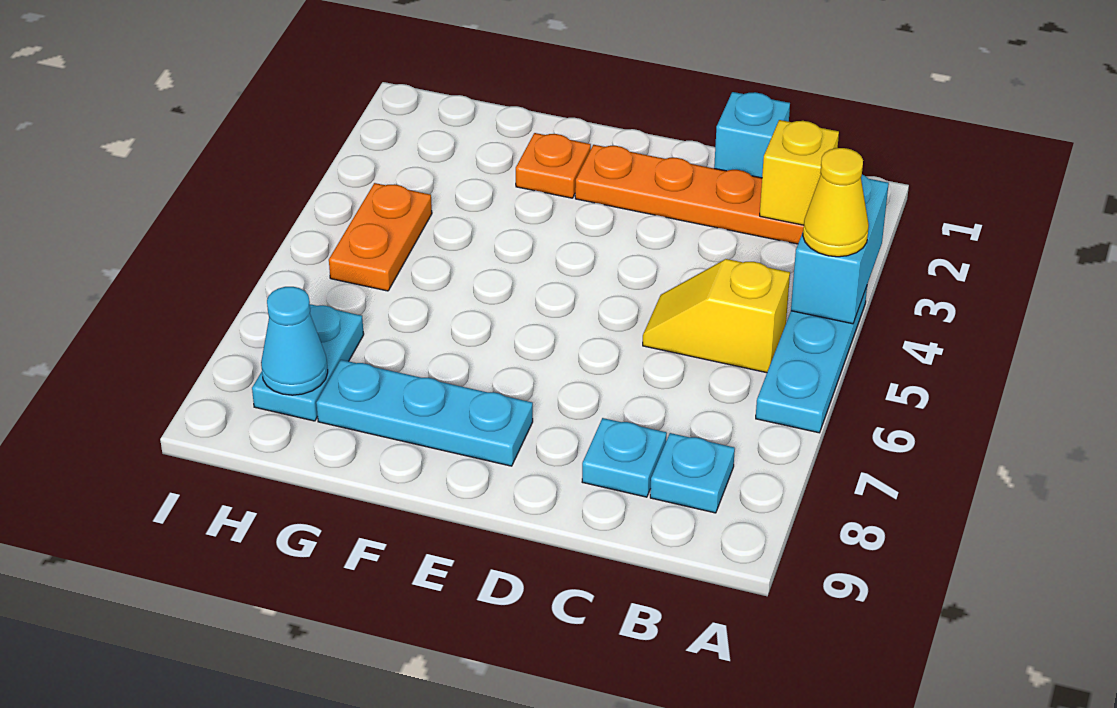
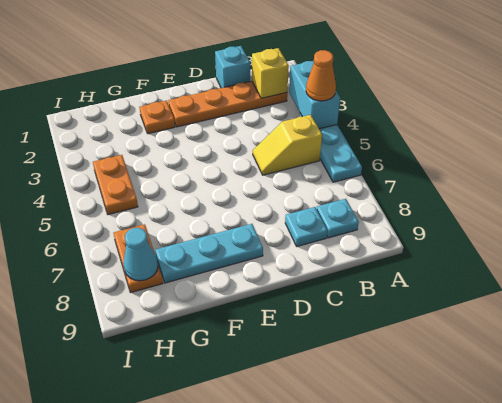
yellow 1x1 cone [803,148,869,257] -> orange 1x1 cone [306,50,336,101]
cyan 1x2 plate [252,304,364,421] -> orange 1x2 plate [114,224,163,293]

